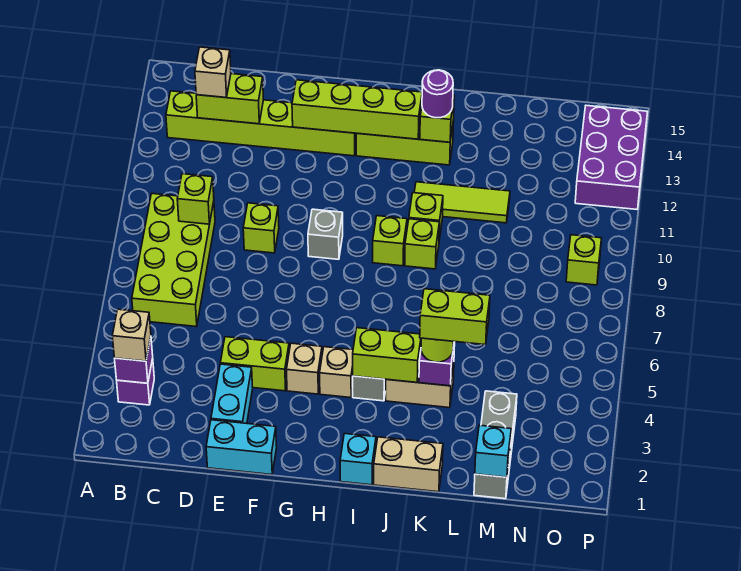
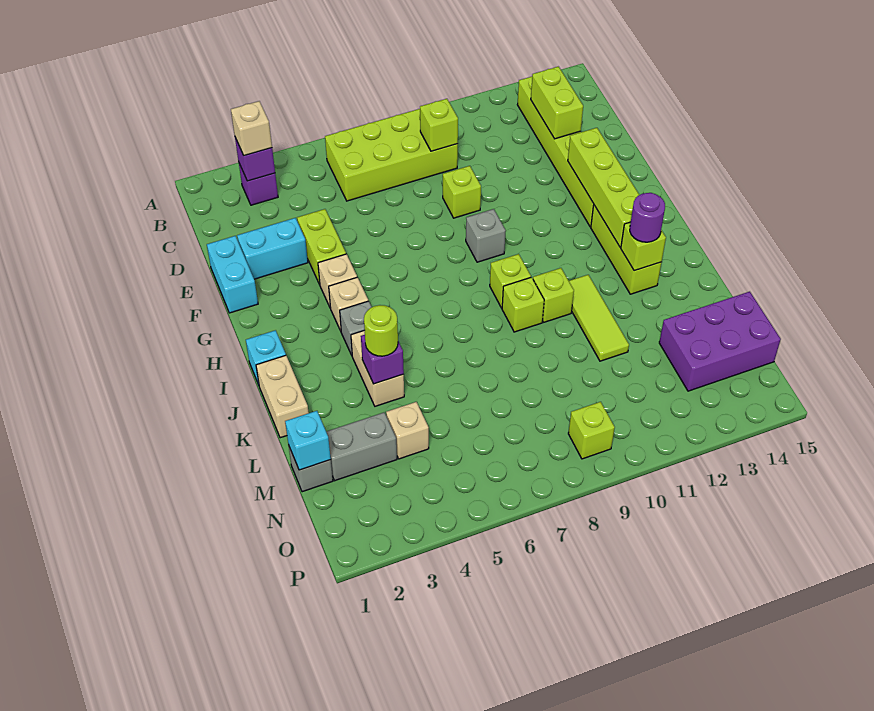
tan 1x1 brick [195,47,231,98] -> tan 1x1 brick moved to [386,402,429,459]
lime 1x2 brick [353,328,421,382] -> none
lime 1x2 brick [420,289,490,345] -> none
purple 2x3 brick [575,105,647,209] -> purple 2x3 brick moved to [659,292,781,391]

